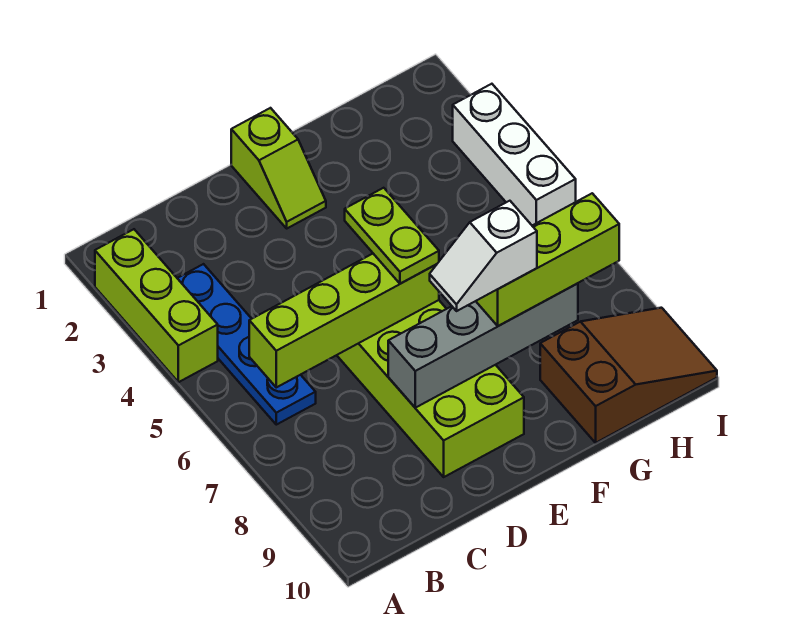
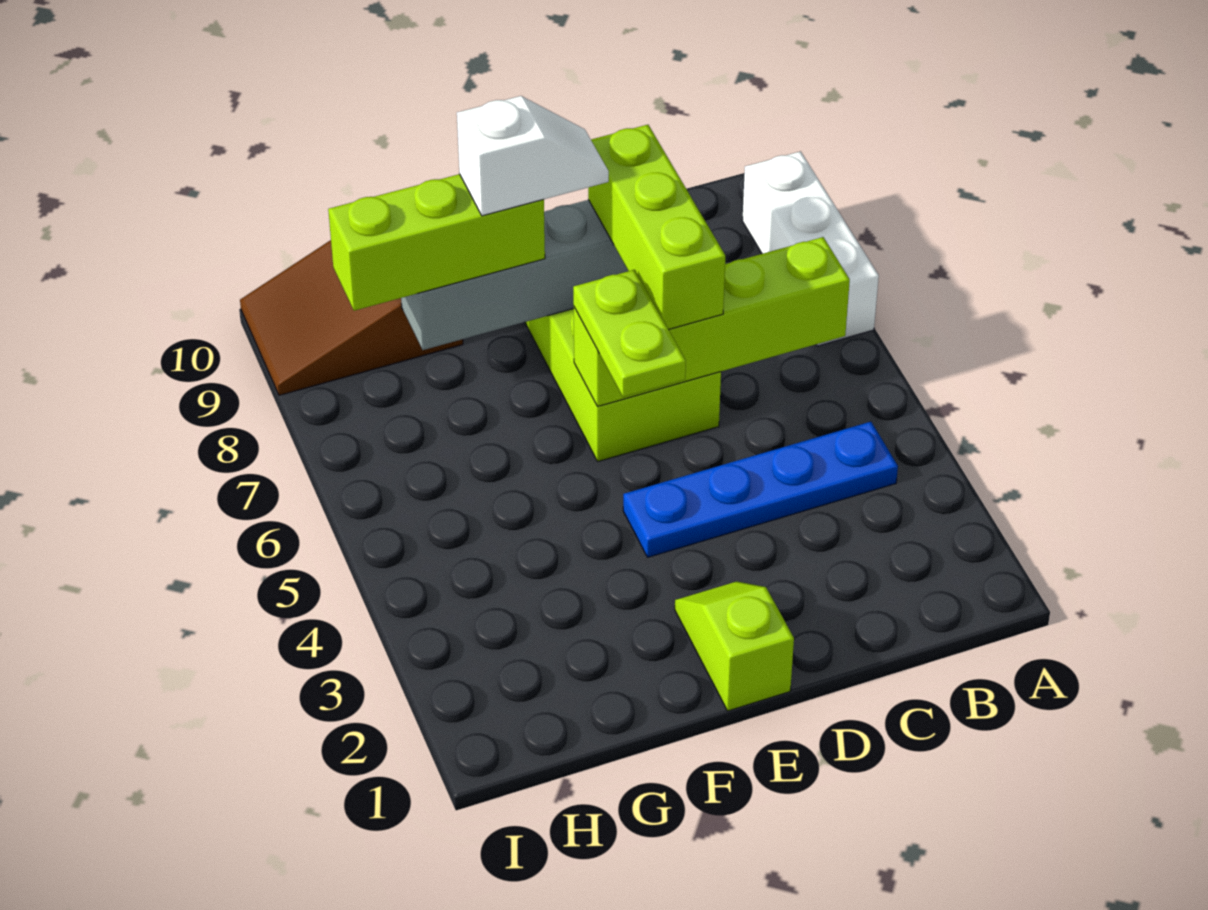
lime 1x3 brick [95,229,218,382] -> lime 1x3 brick moved to [588,125,725,329]
blue 1x4 plate [177,264,316,425] -> blue 1x4 plate turned to [623,422,898,557]
white 1x3 brick [453,84,576,225] -> white 1x3 brick moved to [742,151,879,346]

